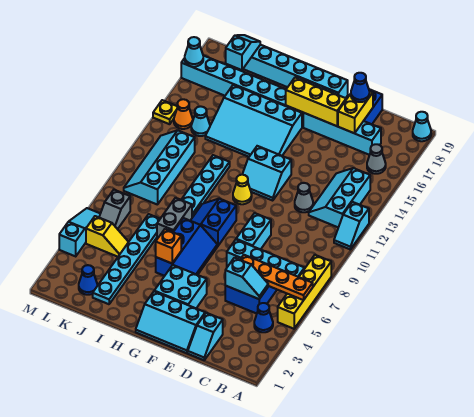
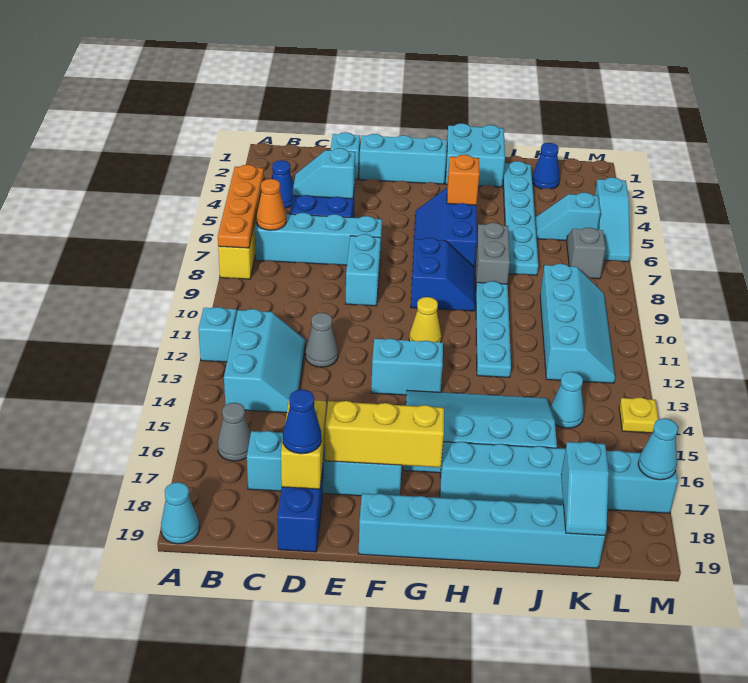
orange 1x4 plate [240,255,313,300] -> orange 1x4 plate turned to [218,165,264,248]
cyan 2x2 brick [154,265,207,308] -> cyan 2x2 brick moved to [446,123,505,187]
yellow 1x2 slope [86,216,128,257] -> cyan 1x2 slope [535,192,600,241]
orange 1x1 cone [174,99,193,129] -> orange 1x1 cone moved to [256,179,286,230]

